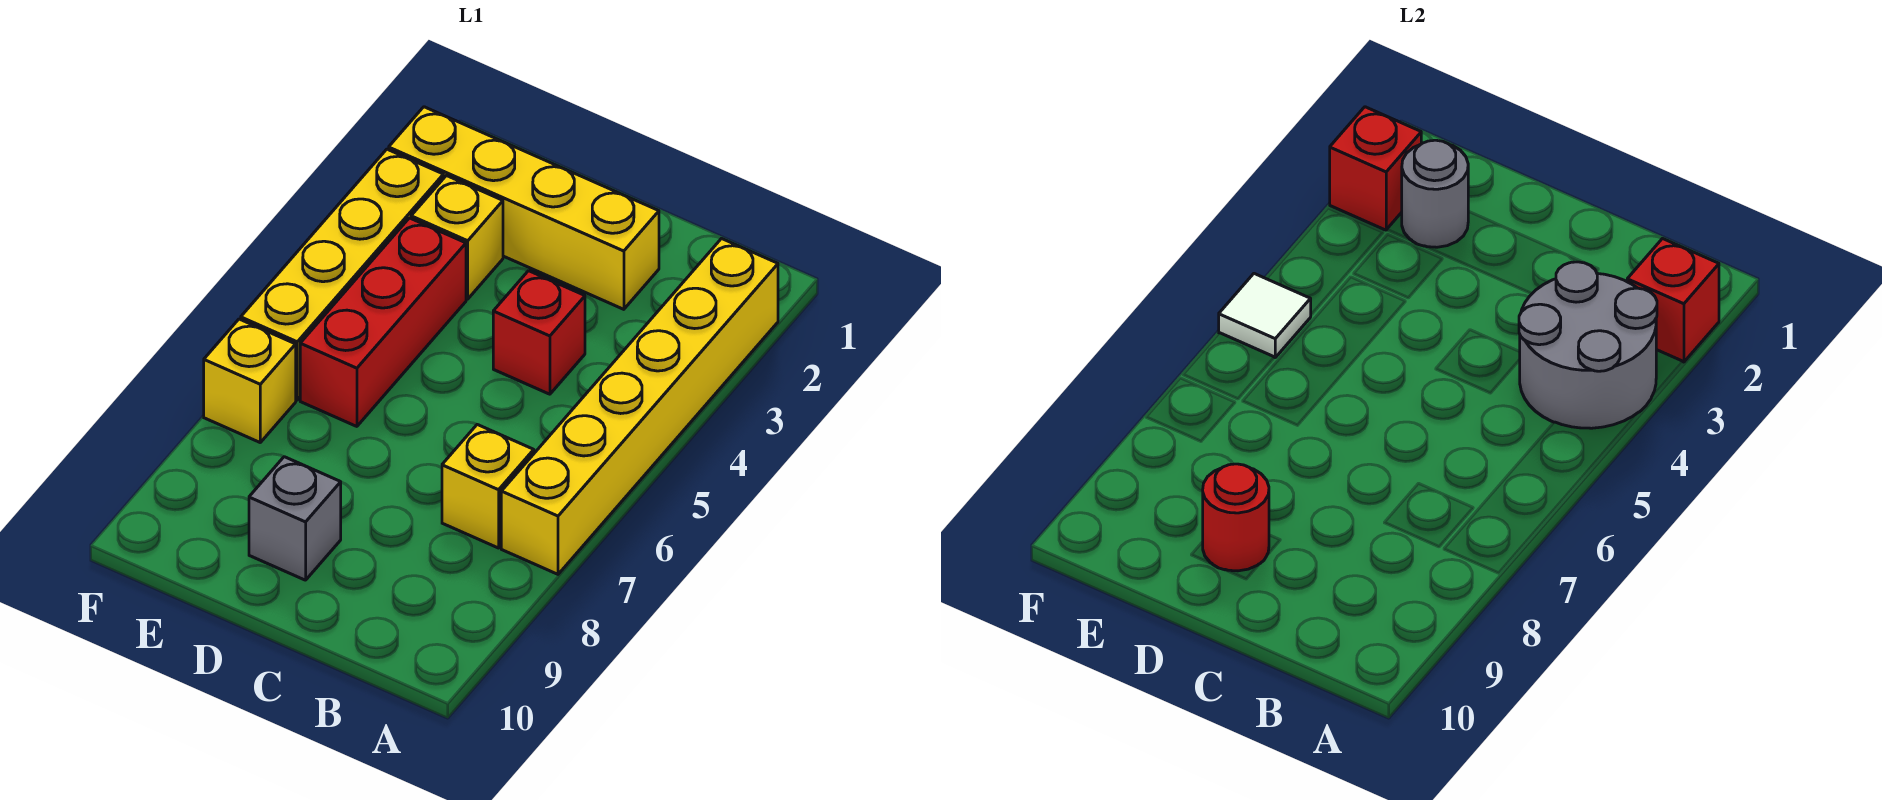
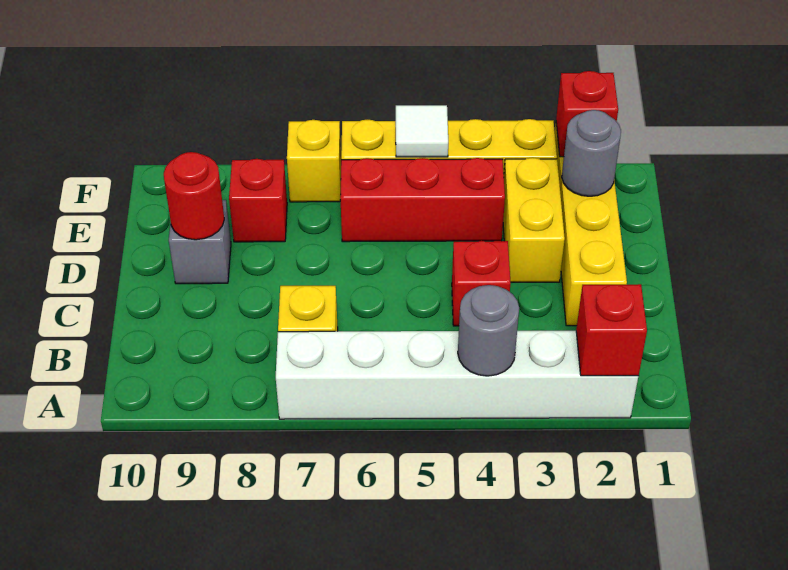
yellow 1x6 brick [501,239,778,574] -> white 1x6 brick [276,331,638,419]
grey 2x2 round brick [1519,262,1657,428] -> grey 1x1 round brick [458,285,519,376]
yellow 1x1 brick [411,176,503,299] -> yellow 1x2 brick [503,158,565,282]
none -> red 1x1 brick [229,159,287,242]

